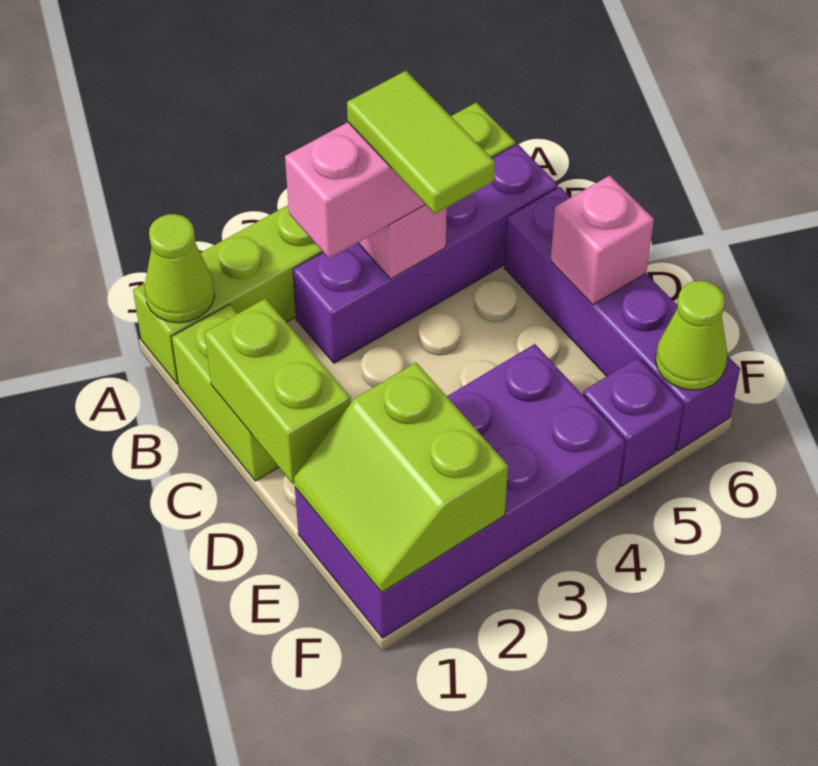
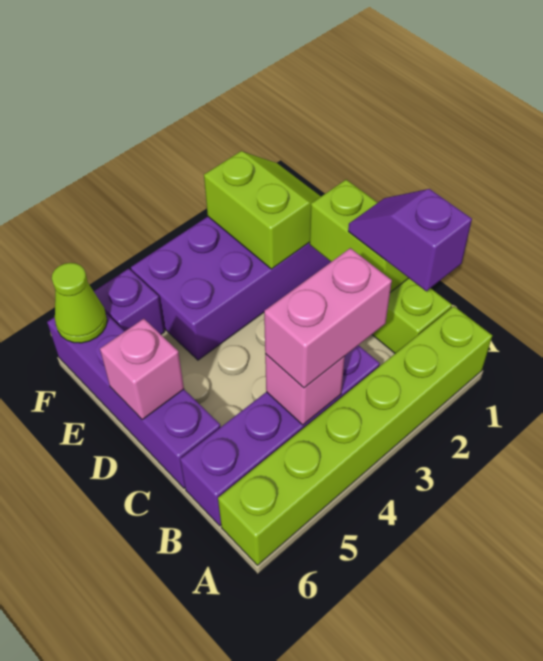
lime 1x1 cone [145,214,215,323] -> none
none -> purple 1x2 slope [348,189,472,291]
lime 1x2 tile [347,71,495,214] -> none

